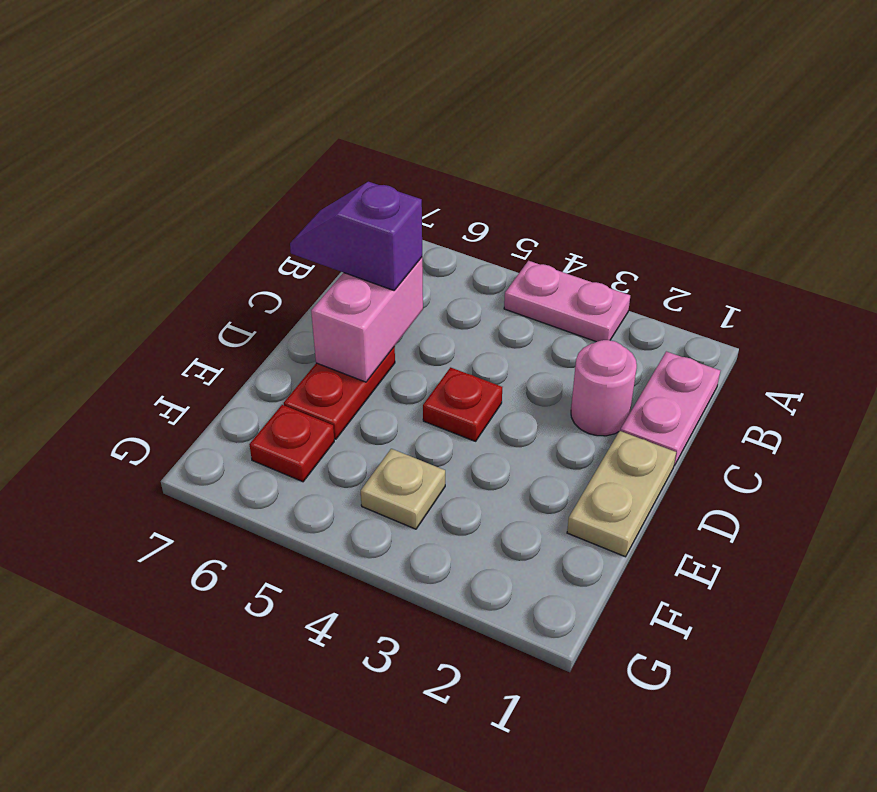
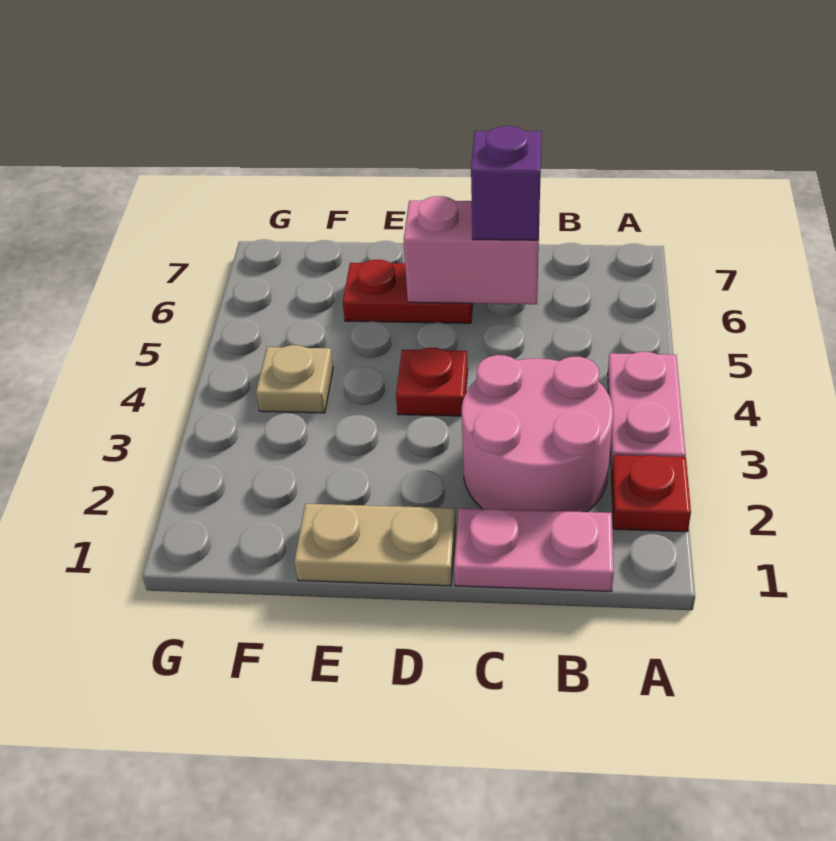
pink 1x1 round brick [571,340,637,436] -> pink 2x2 round brick [462,355,613,512]
red 1x1 plate [249,405,334,482] -> red 1x1 plate moved to [611,455,691,532]

